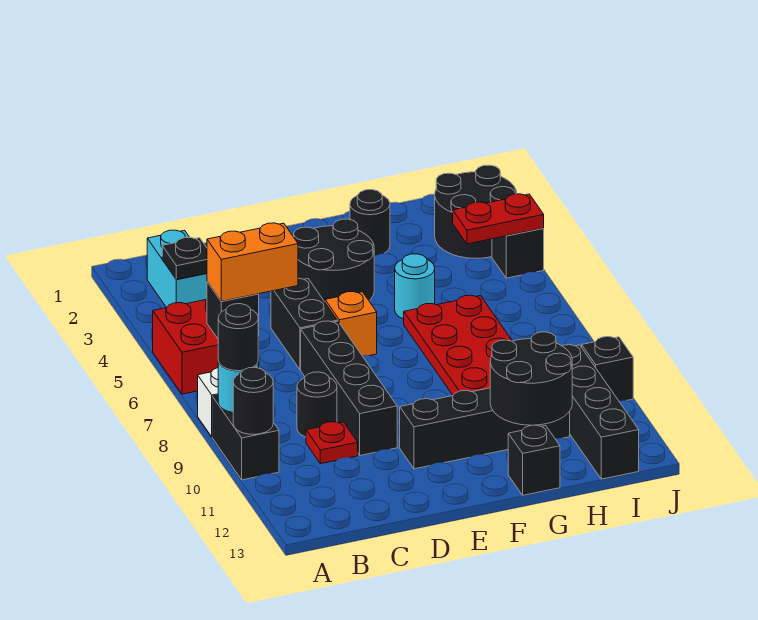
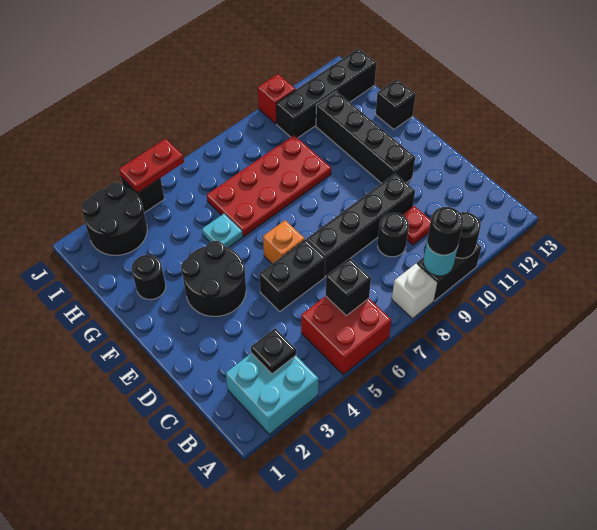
cyan 1x2 brick [147,230,207,308] -> cyan 2x2 brick [226,353,318,434]
orange 1x2 brick [207,223,298,301] -> none
cyan 1x1 round brick [395,254,435,319] -> cyan 1x1 plate [202,214,243,248]
black 2x2 round brick [490,332,572,425] -> none
red 1x2 plate [453,194,544,244] -> red 1x2 plate turned to [119,139,184,193]
black 1x1 brick [582,337,633,401] -> red 1x1 brick [258,74,296,124]

